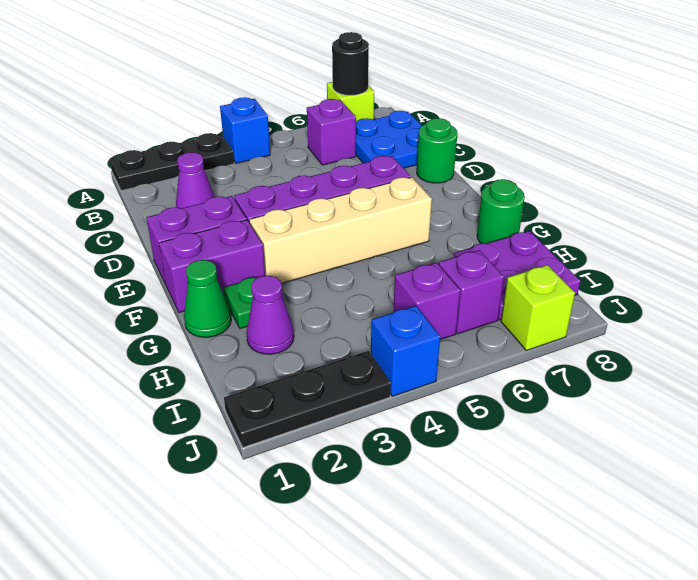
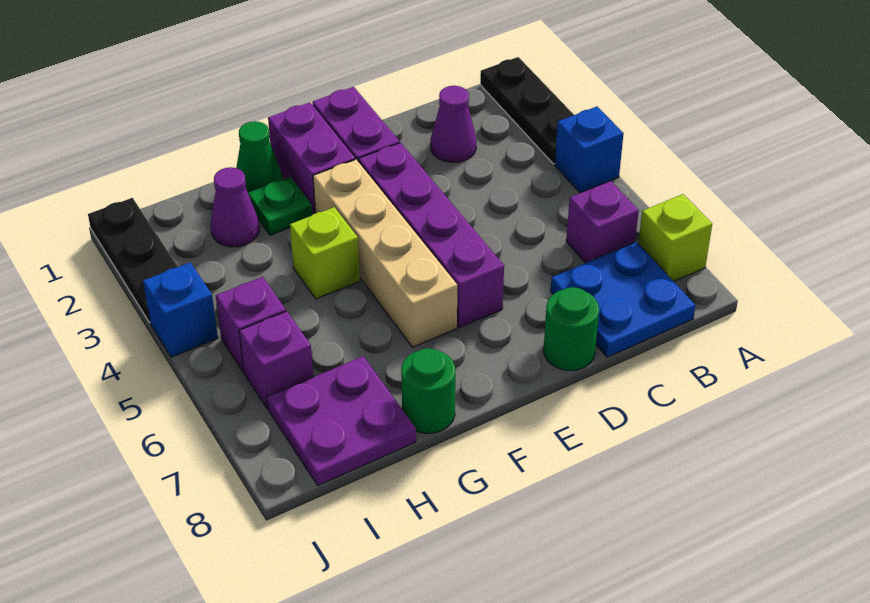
black 1x1 round brick [332,32,369,95] -> none
lime 1x1 brick [501,265,575,350] -> lime 1x1 brick moved to [290,207,360,299]

